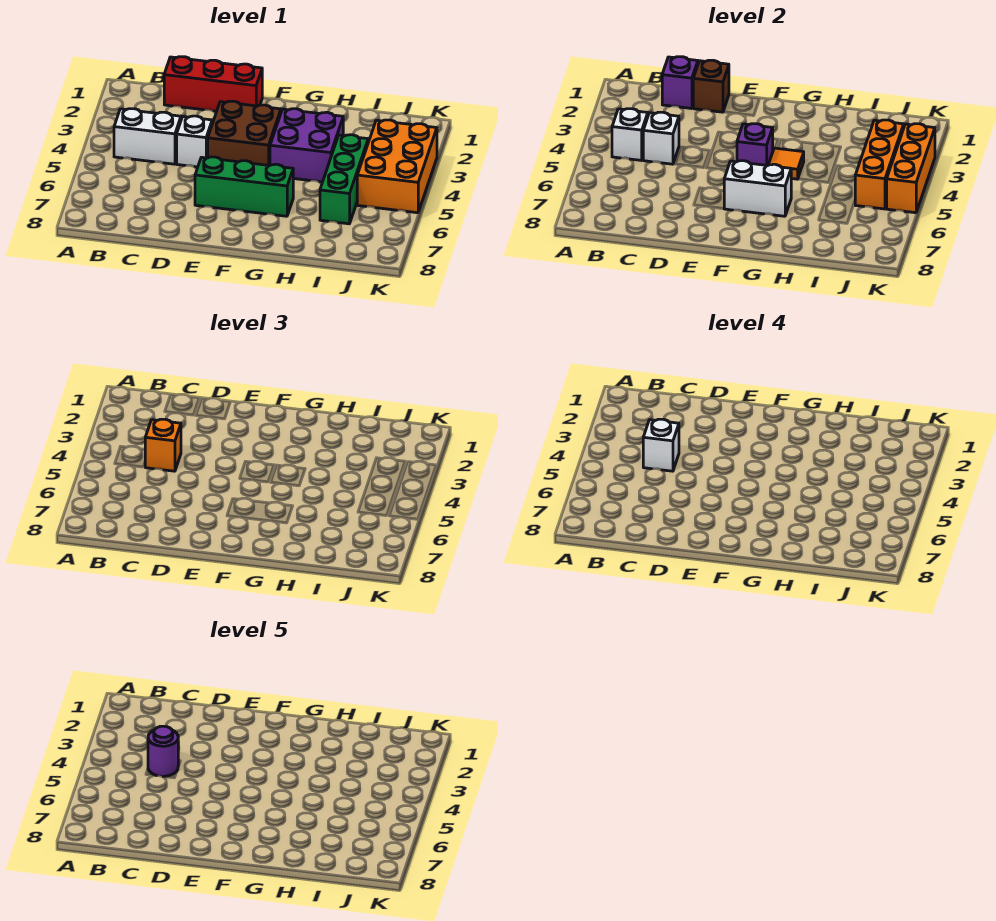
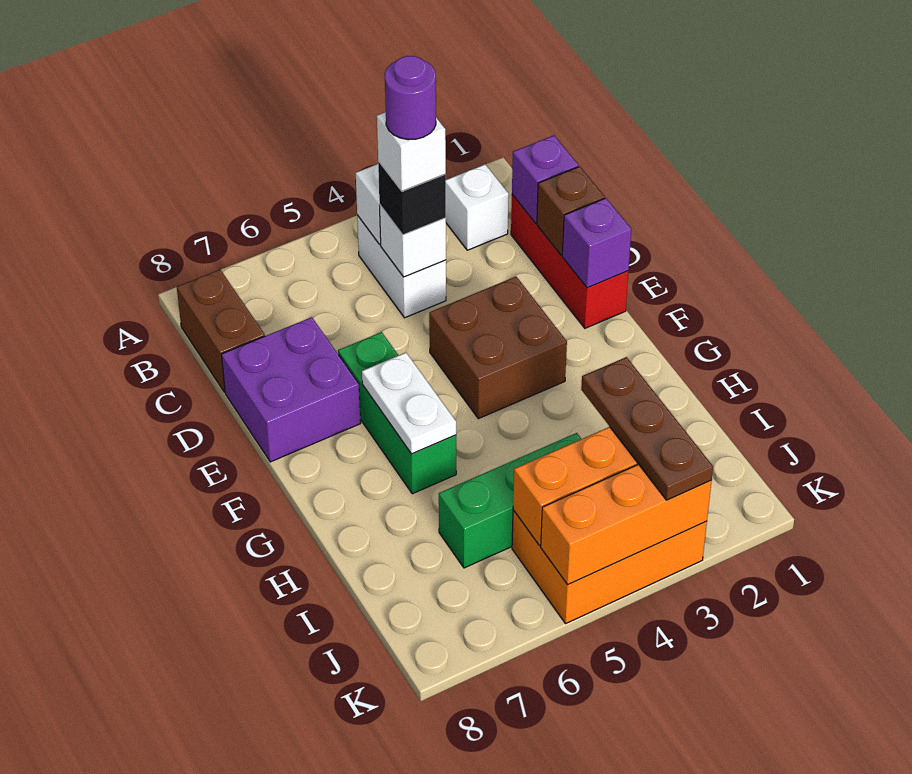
none -> brown 1x2 brick [177,270,265,392]
orange 1x1 brick [145,419,181,471] -> black 1x1 brick [378,161,446,235]
white 1x1 brick [177,116,212,167] -> white 1x1 brick moved to [446,164,509,250]
purple 1x1 brick [737,124,773,166] -> purple 1x1 brick moved to [562,198,631,288]
white 1x2 brick [724,161,791,216] -> white 1x2 plate [362,353,456,454]
purple 2x2 brick [270,109,343,182] -> purple 2x2 brick moved to [221,317,361,462]
orange 1x1 tile [769,148,804,179] -> none
none -> brown 1x3 plate [581,357,713,500]

